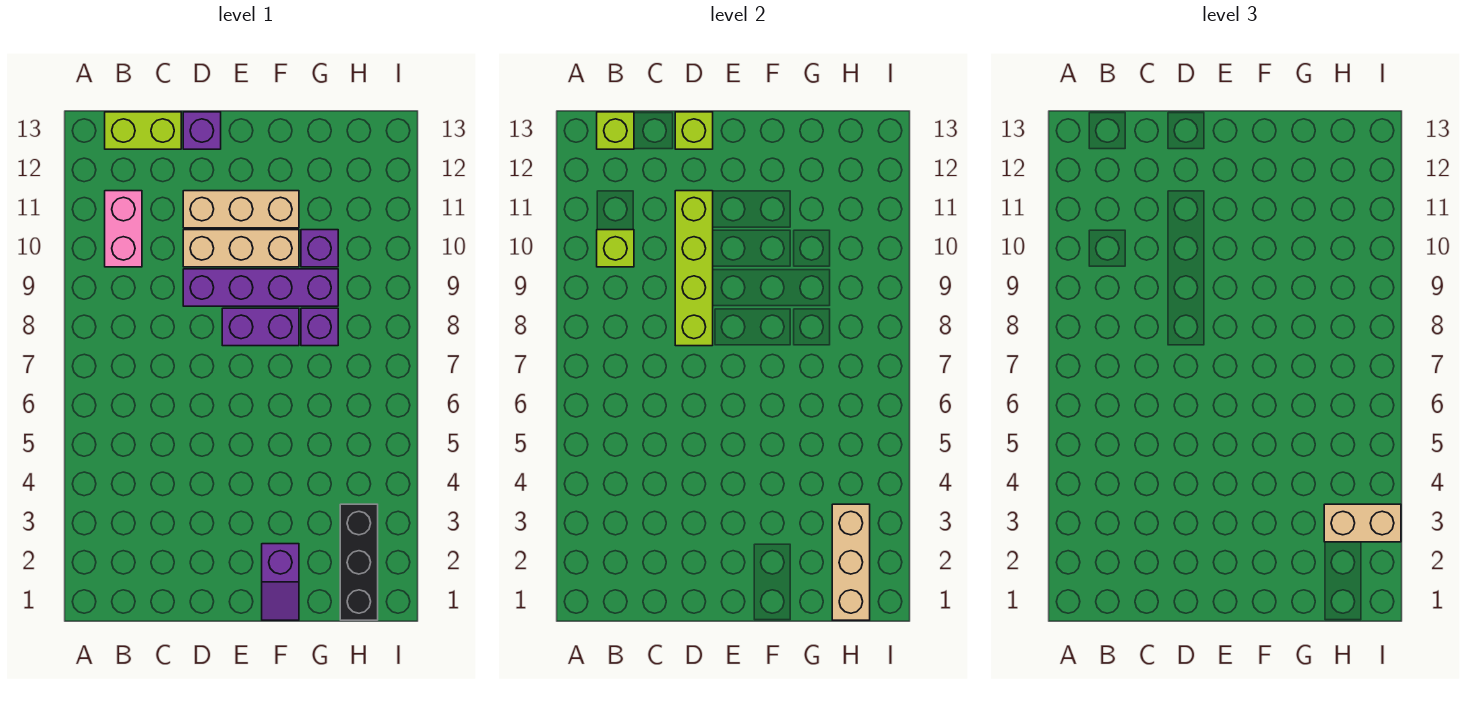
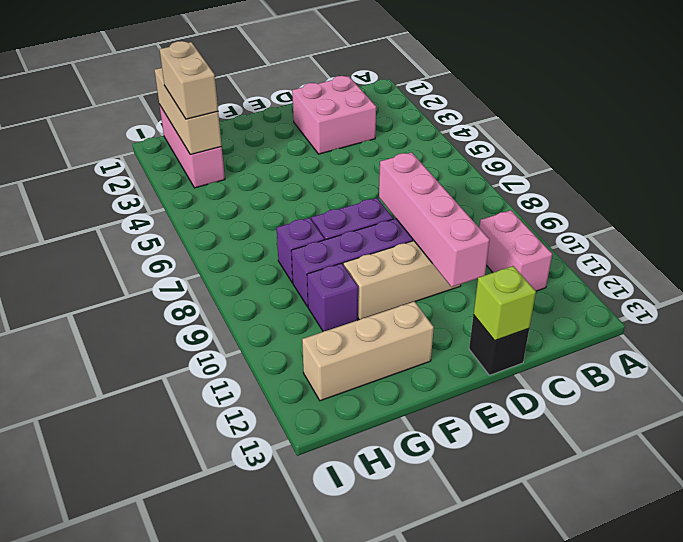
lime 1x1 brick [597,230,634,267] -> none
lime 1x2 brick [105,112,181,149] -> none
lime 1x1 brick [597,112,634,149] -> none
none -> pink 2x2 brick [292,76,376,154]
lime 1x4 brick [675,191,713,346] -> pink 1x4 brick [379,152,490,287]
tan 1x3 brick [183,191,299,228] -> tan 1x3 brick moved to [302,301,434,401]
purple 1x1 brick [183,112,221,149] -> black 1x1 brick [469,315,529,375]
purple 1x2 slope [262,544,299,620] -> none
black 1x3 brick [340,504,378,620] -> pink 1x3 brick [159,104,225,188]
tan 1x2 brick [1324,504,1401,542] -> tan 1x2 brick turned to [160,41,218,119]

